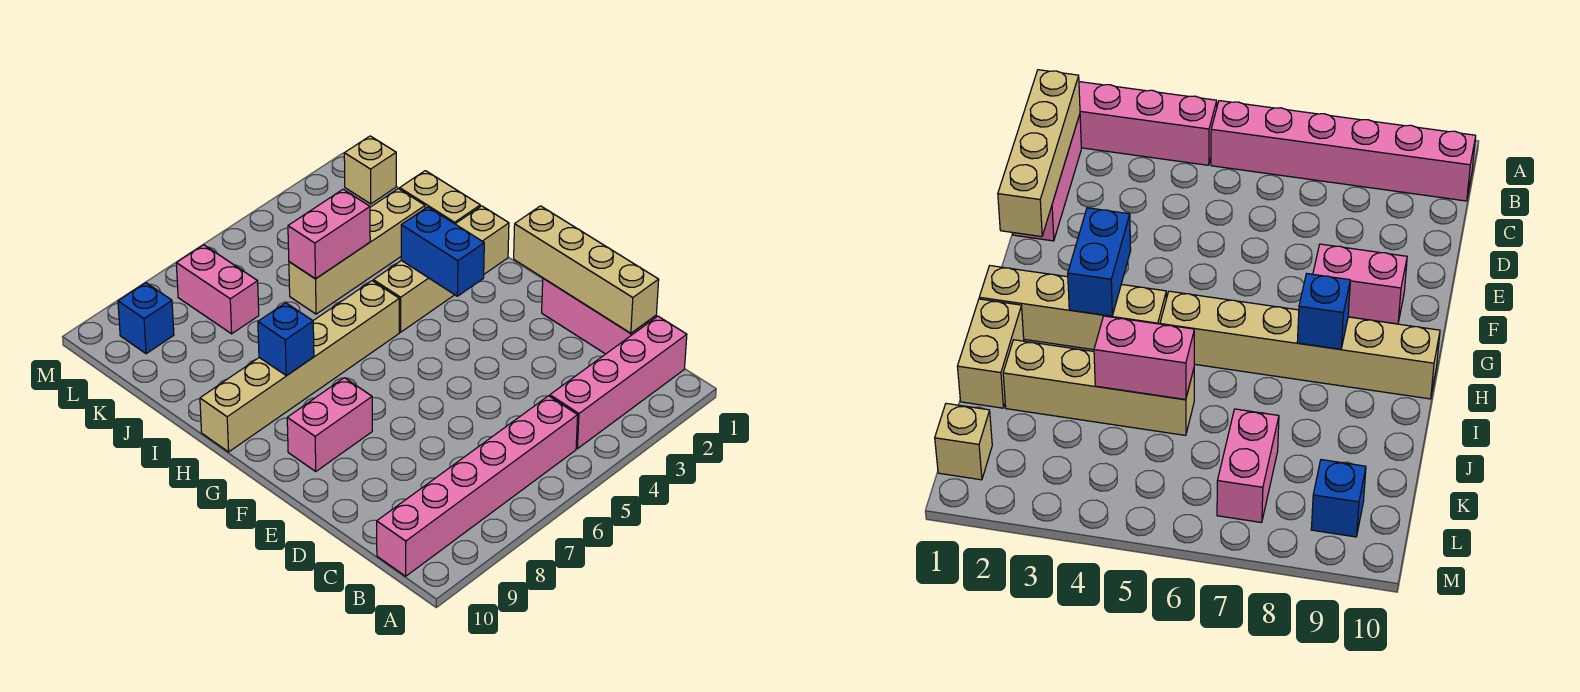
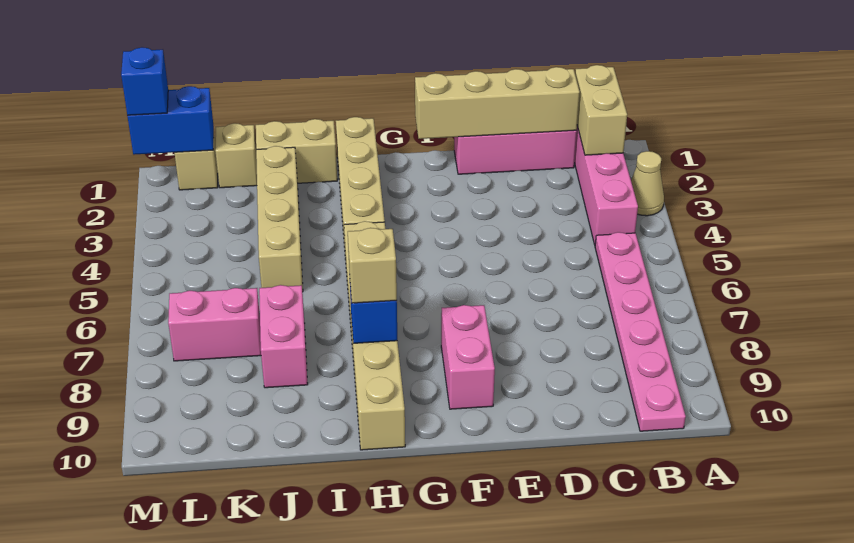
none -> tan 1x1 cone [631,151,664,216]
none -> tan 1x2 brick [575,65,627,155]
pink 1x6 brick [377,396,578,576] -> pink 1x6 plate [595,232,686,431]
blue 1x2 brick [401,207,484,296] -> blue 1x2 brick moved to [128,86,214,155]
none -> tan 1x1 brick [348,228,397,303]
pink 1x2 brick [288,189,370,279] -> pink 1x2 brick moved to [259,285,308,388]
none -> tan 1x1 brick [215,123,257,188]
blue 1x1 brick [118,283,174,354] -> blue 1x1 brick moved to [121,47,168,115]

